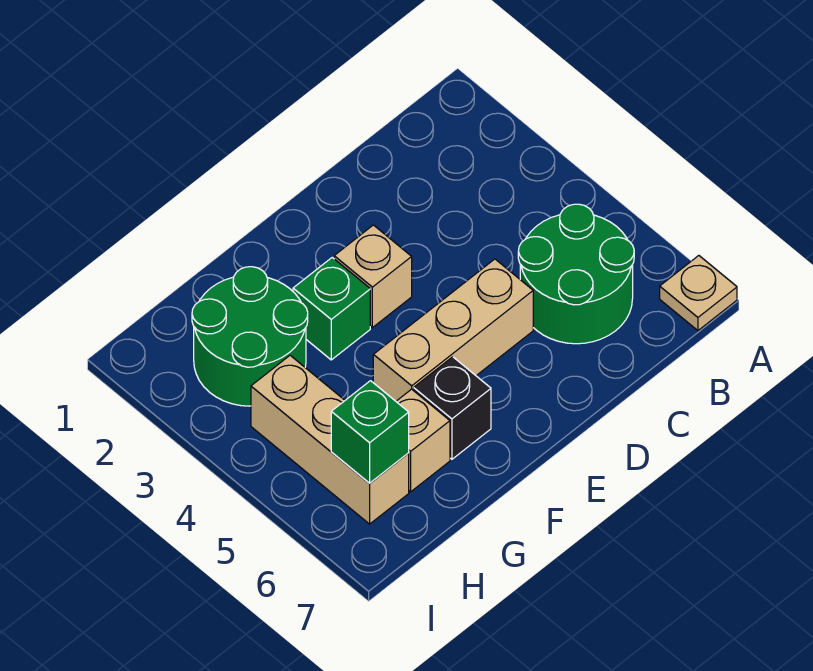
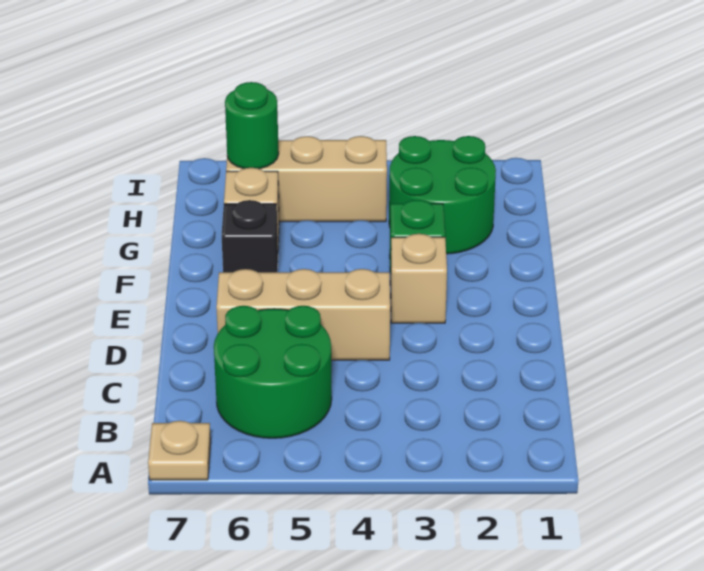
tan 1x3 brick [373,259,533,401] -> tan 1x3 brick turned to [216,269,390,360]
green 1x1 brick [331,381,409,483] -> green 1x1 round brick [225,82,279,169]

